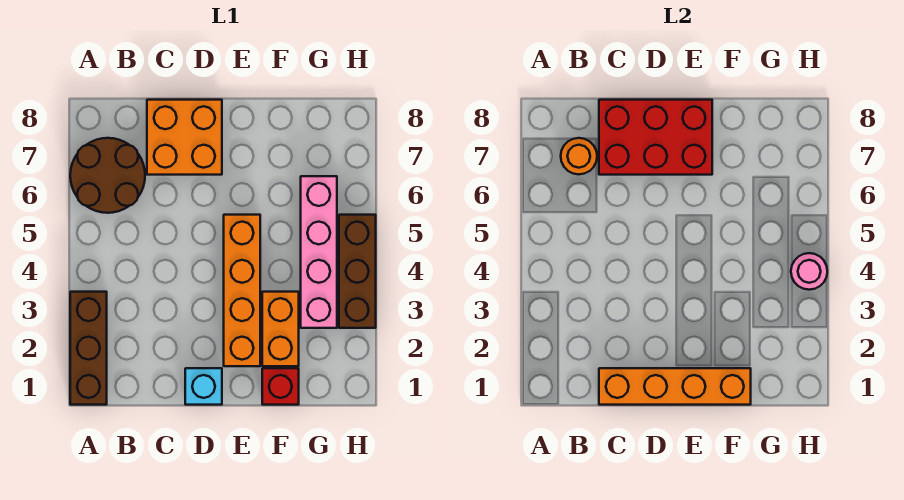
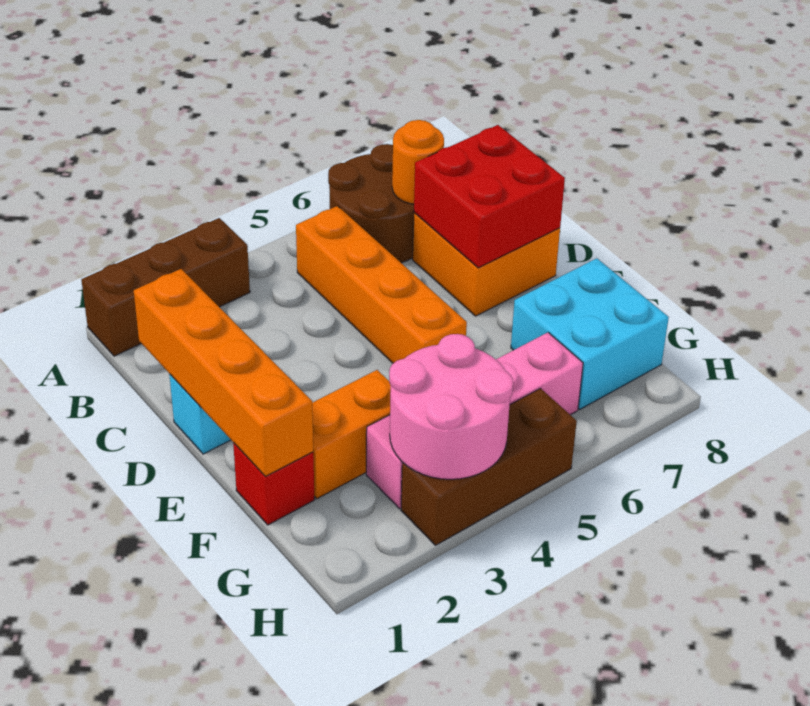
red 2x3 brick [599,100,712,175] -> red 2x2 brick [414,125,565,268]
orange 1x4 brick [224,215,260,366] -> orange 1x4 brick turned to [296,206,467,363]
none -> cyan 2x2 brick [511,258,669,409]
pink 1x1 round brick [791,253,827,290] -> pink 2x2 round brick [389,334,513,479]

